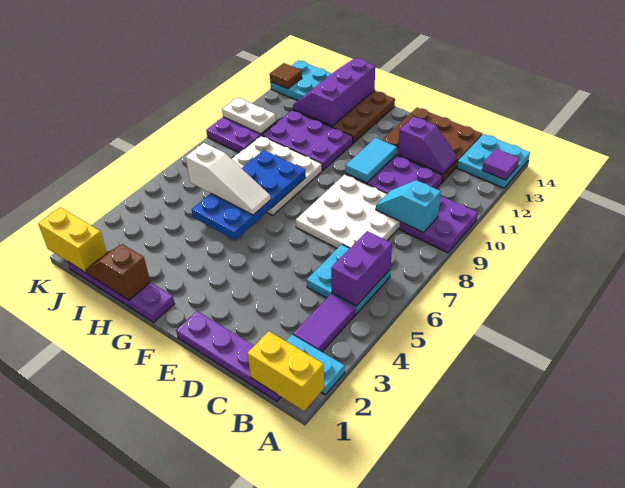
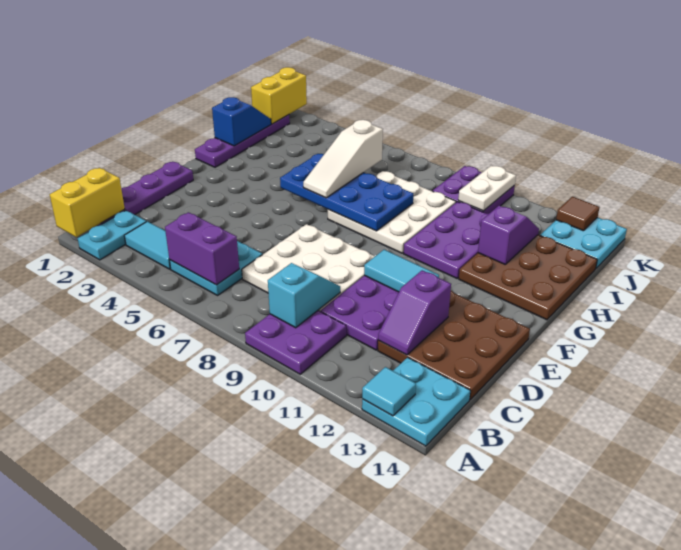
purple 1x1 tile [482,149,519,180] -> cyan 1x1 tile [362,367,416,416]
purple 1x2 tile [293,294,355,352] -> cyan 1x2 tile [124,221,171,269]
brown 1x2 slope [86,244,150,300] -> blue 1x2 slope [212,97,271,146]
purple 2x3 slope [293,58,375,126] -> purple 1x2 slope [478,206,539,264]

